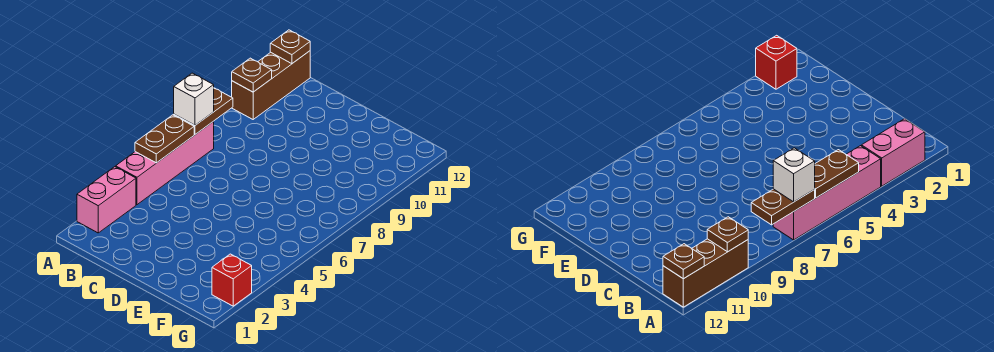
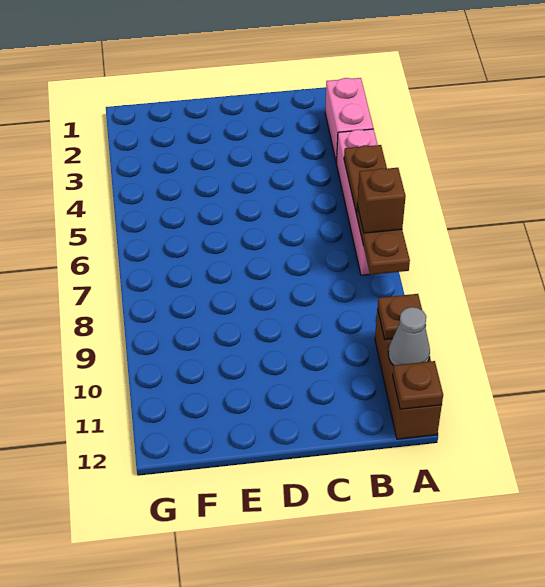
white 1x1 brick [174,73,214,125] -> brown 1x1 brick [357,168,406,233]
none -> grey 1x1 cone [388,307,430,365]
red 1x1 brick [212,254,252,306] -> none

